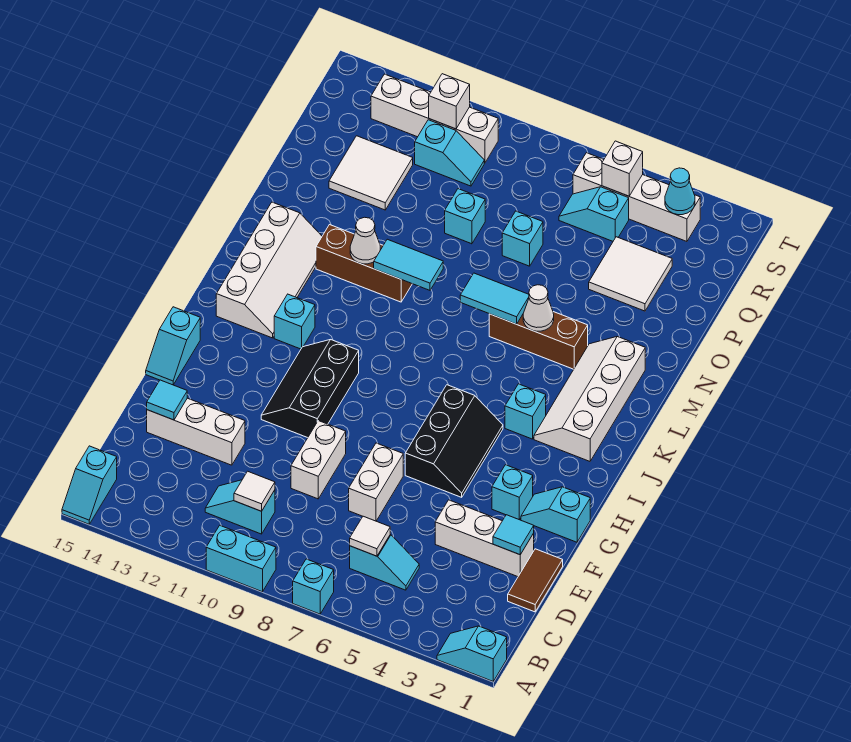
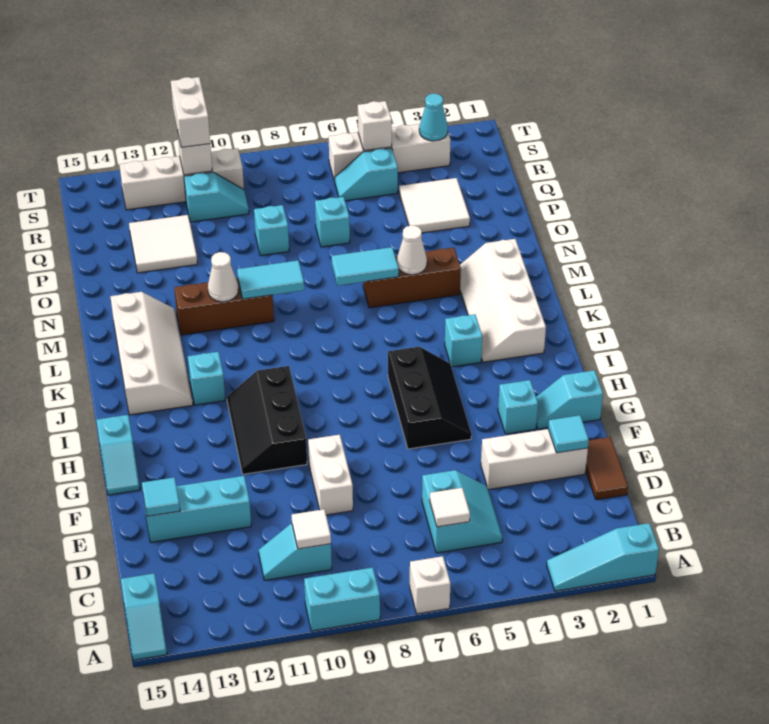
cyan 1x2 slope [437,626,507,681] -> cyan 1x3 slope [547,523,659,591]
cyan 1x1 brick [293,559,334,614] -> white 1x1 brick [410,556,451,614]
cyan 1x2 slope [350,535,419,590] -> cyan 2x2 slope [422,470,503,553]
white 1x2 brick [349,443,403,521] -> white 1x2 brick moved to [171,77,210,147]
white 1x3 brick [147,398,245,465] -> cyan 1x3 brick [144,476,251,542]

